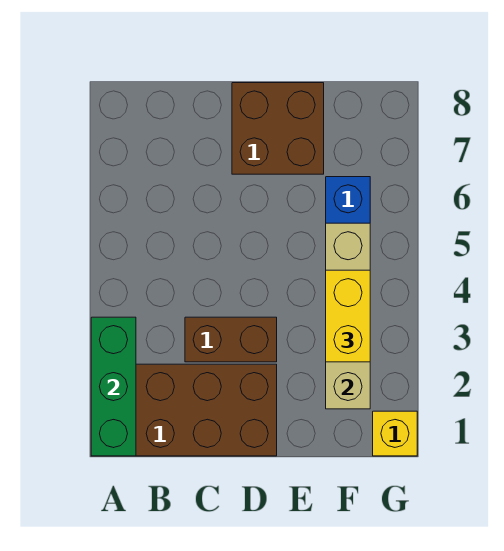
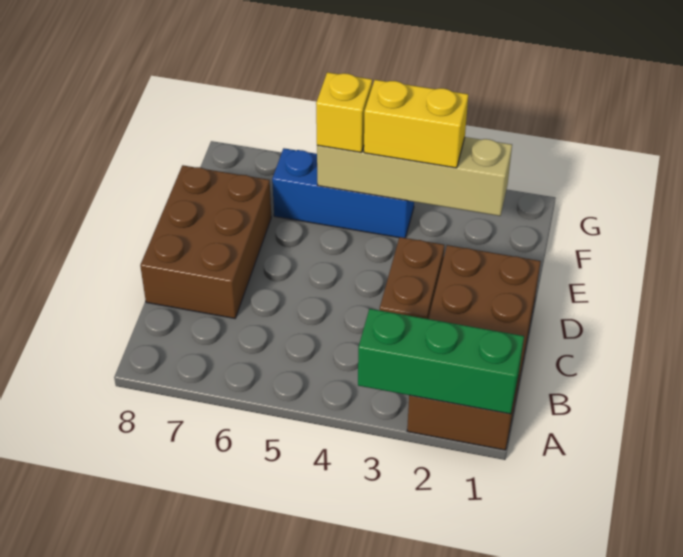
brown 2x2 brick [232,83,324,174] -> brown 2x3 brick [140,165,271,318]
yellow 1x1 brick [373,411,417,456] -> yellow 1x1 brick moved to [316,72,372,152]

